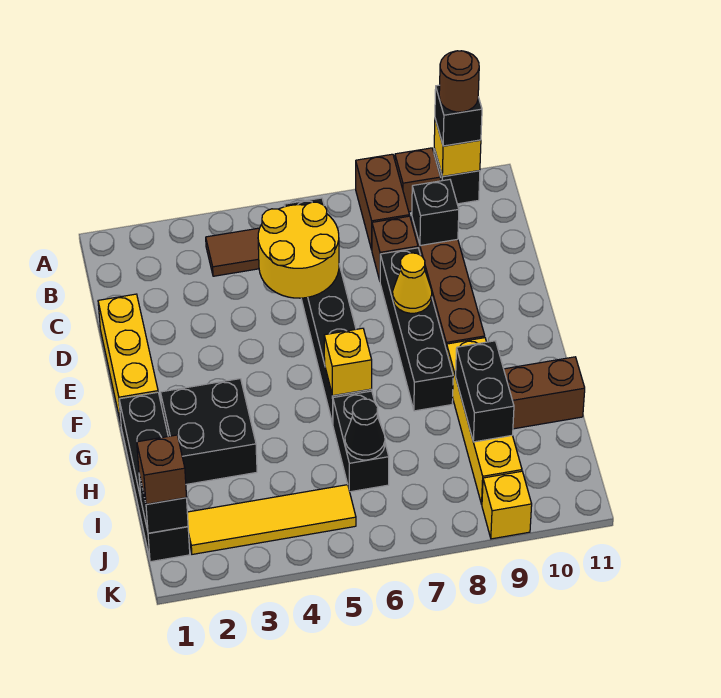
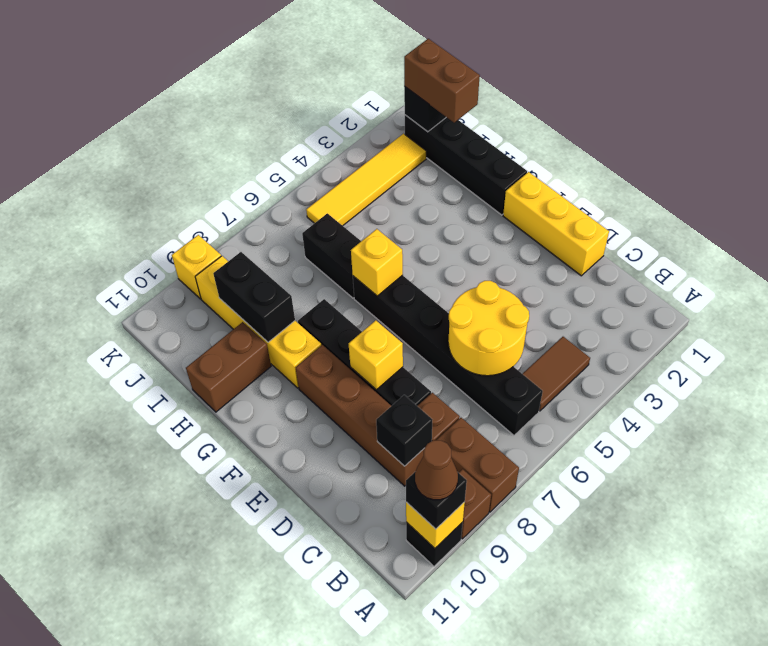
brown 1x1 round brick [439,51,479,112] -> brown 1x1 cone [415,440,458,500]
yellow 1x1 cone [393,253,432,313] -> yellow 1x1 brick [349,320,403,390]
black 2x2 brick [160,379,257,484] -> none
black 1x1 cone [345,399,385,460] -> none
brown 1x1 brick [137,435,187,504] -> brown 1x2 brick [404,39,480,123]

